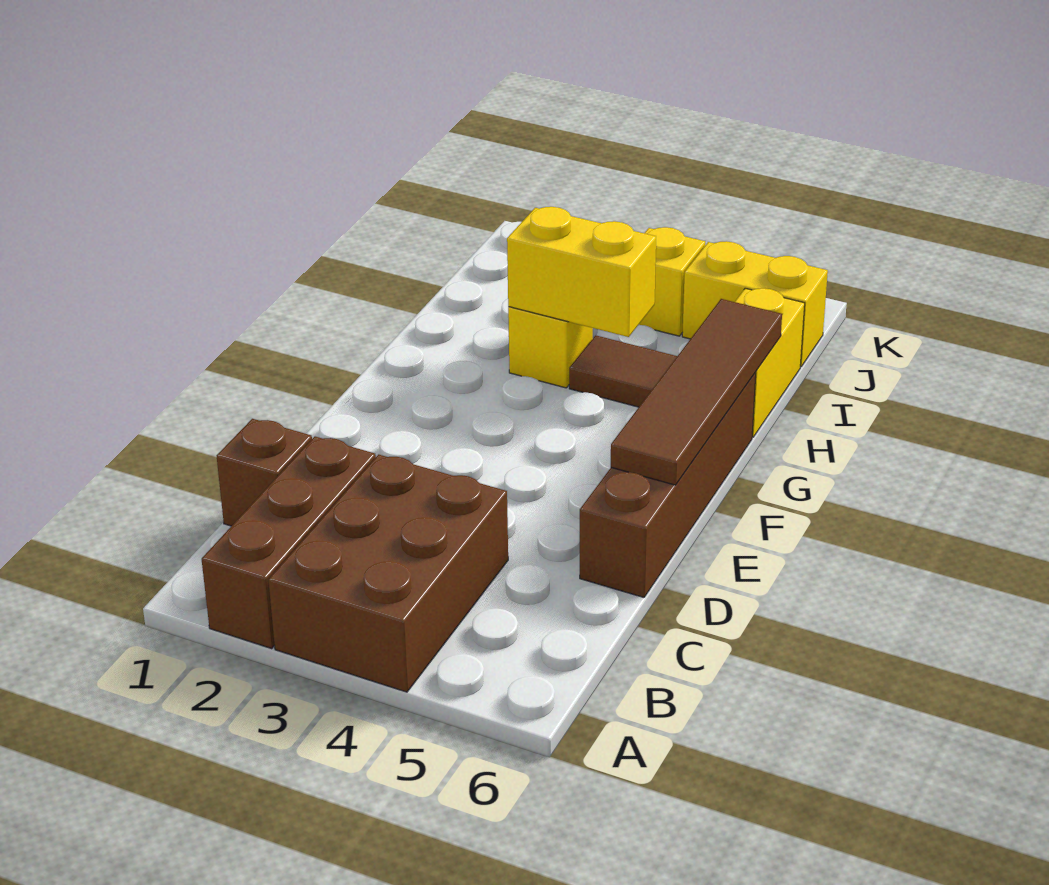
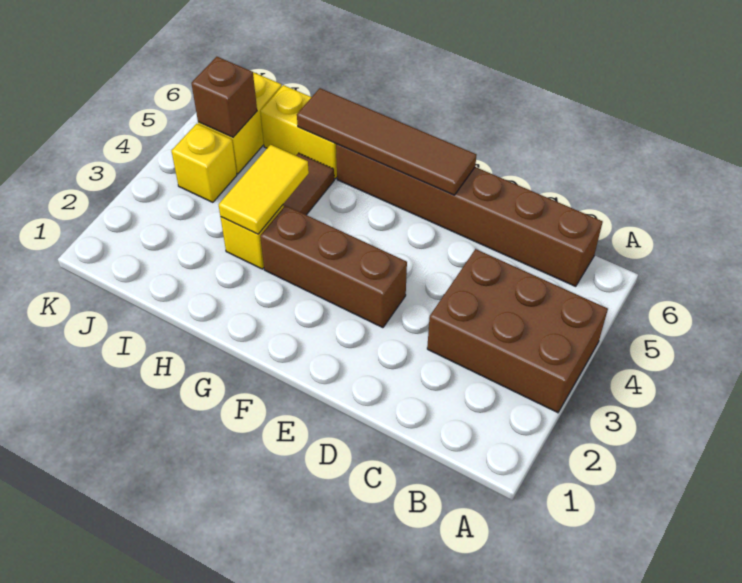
brown 1x3 brick [202,437,376,648] -> brown 1x3 brick moved to [260,205,407,328]
brown 1x1 brick [217,419,312,526] -> brown 1x1 brick moved to [191,57,257,137]
brown 1x4 brick [580,372,756,597] -> brown 1x6 brick [336,144,603,286]
yellow 1x2 brick [507,207,656,337] -> yellow 1x2 tile [219,145,309,234]

